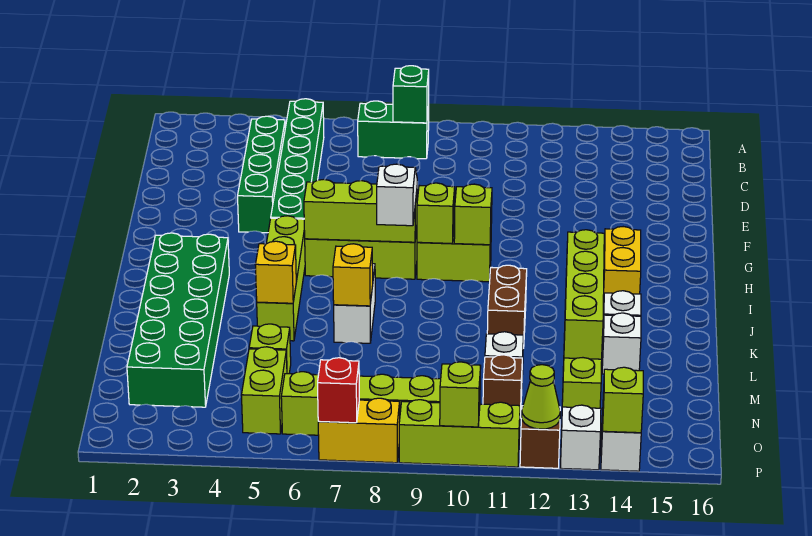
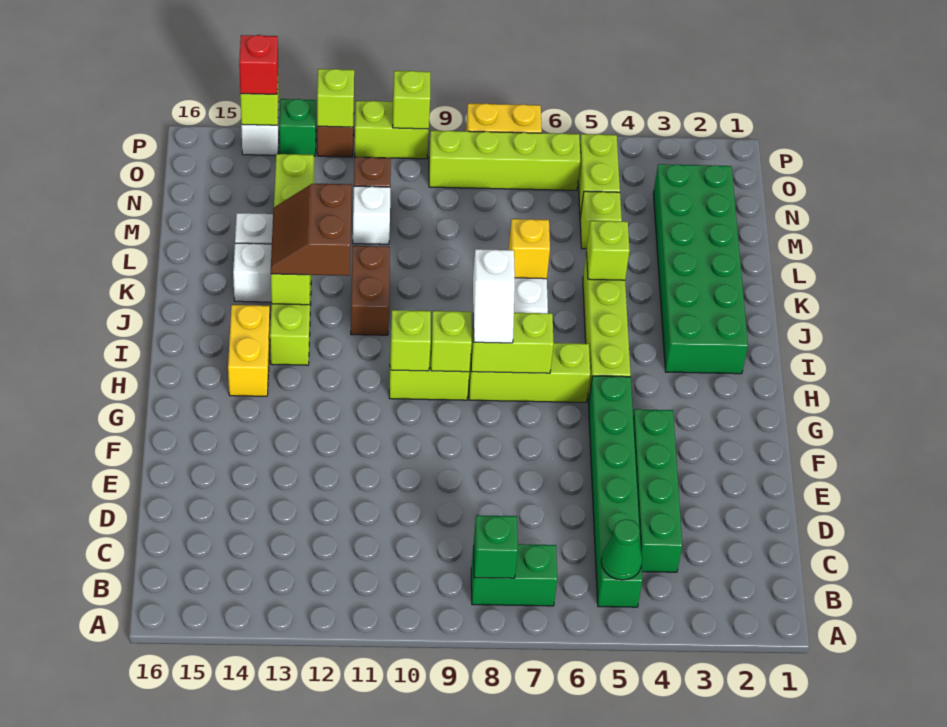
none -> green 1x1 cone [601,519,642,580]
lime 1x3 brick [304,179,417,242] -> lime 1x2 brick [471,313,554,373]
none -> brown 2x2 slope [271,183,352,276]
yellow 1x1 brick [255,241,296,303] -> lime 1x1 brick [587,221,630,280]
red 1x1 brick [318,358,359,423] -> red 1x1 brick moved to [239,35,278,94]
lime 1x3 brick [399,400,520,467] -> lime 1x2 brick [355,101,429,159]
lime 1x1 cone [522,365,560,429] -> lime 1x1 brick [317,69,354,127]
white 1x1 brick [560,405,601,470] -> green 1x1 brick [279,99,316,156]

